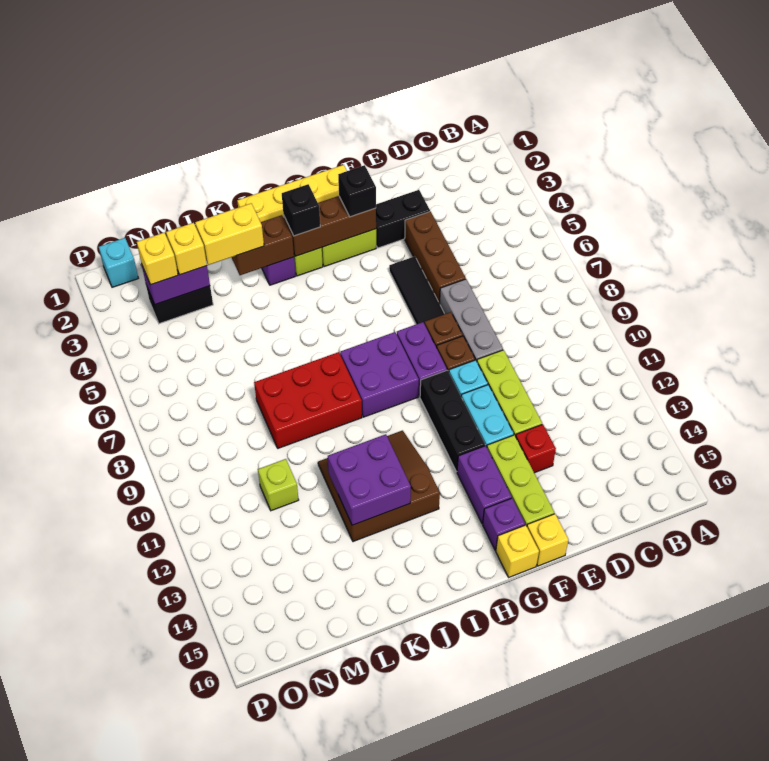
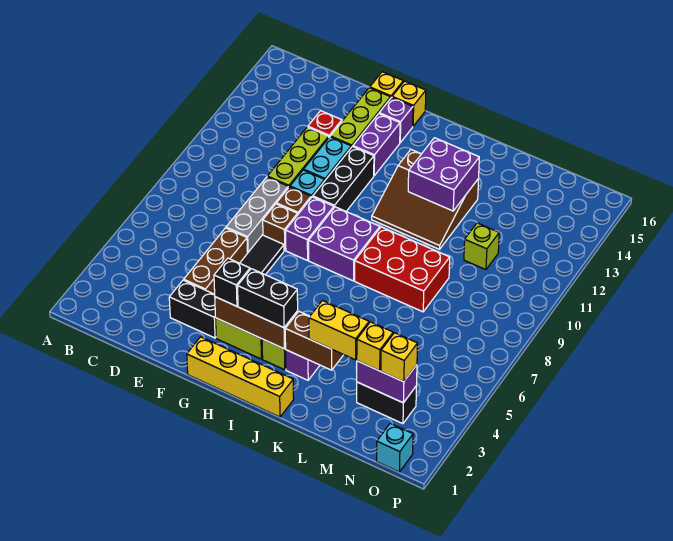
black 1x1 brick [282,184,320,236] -> black 1x2 brick [238,269,298,328]

